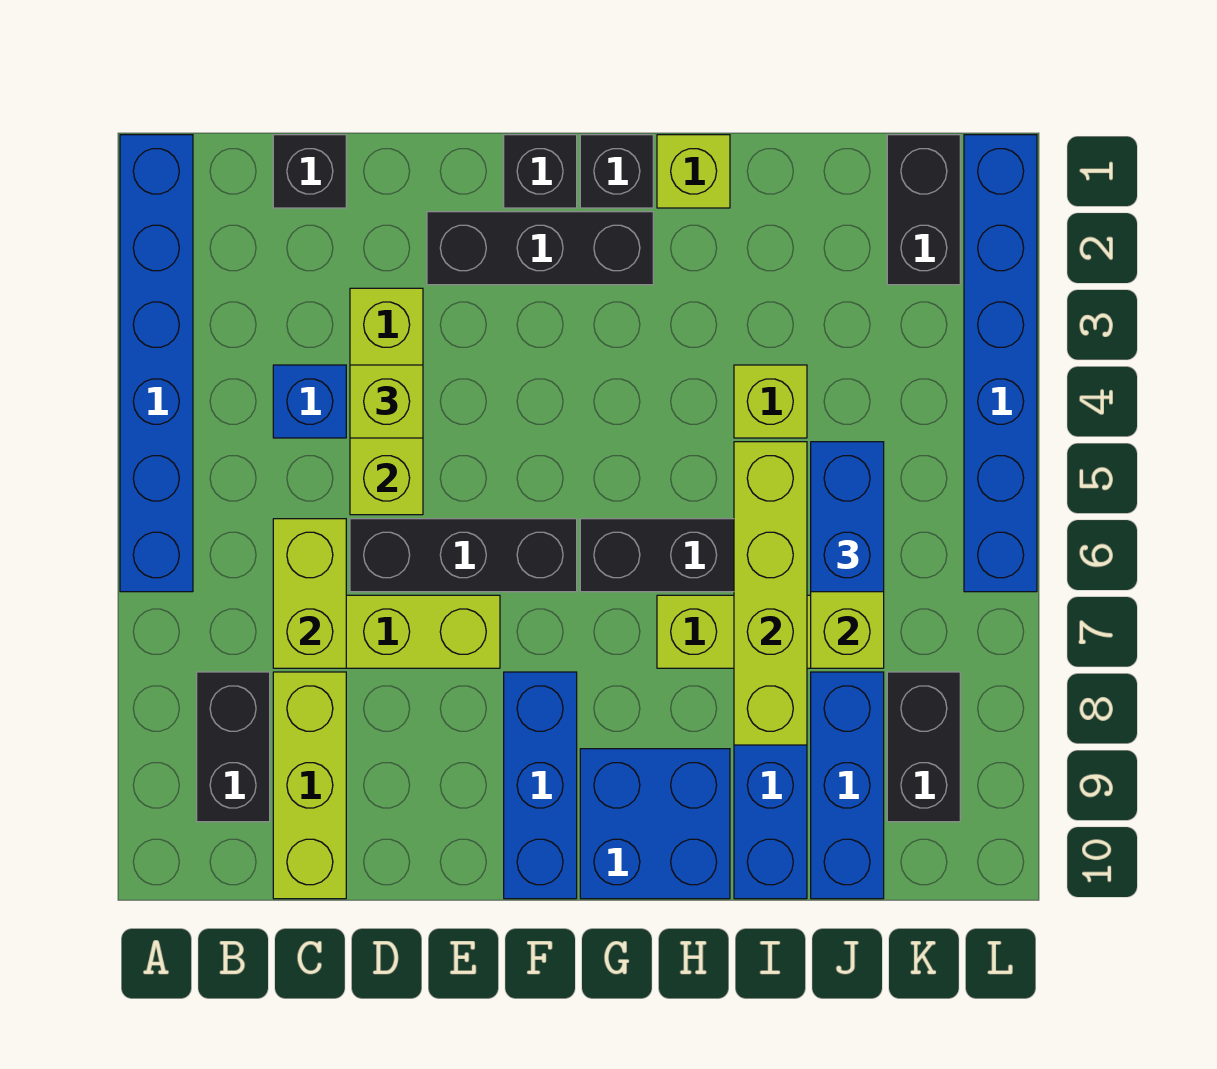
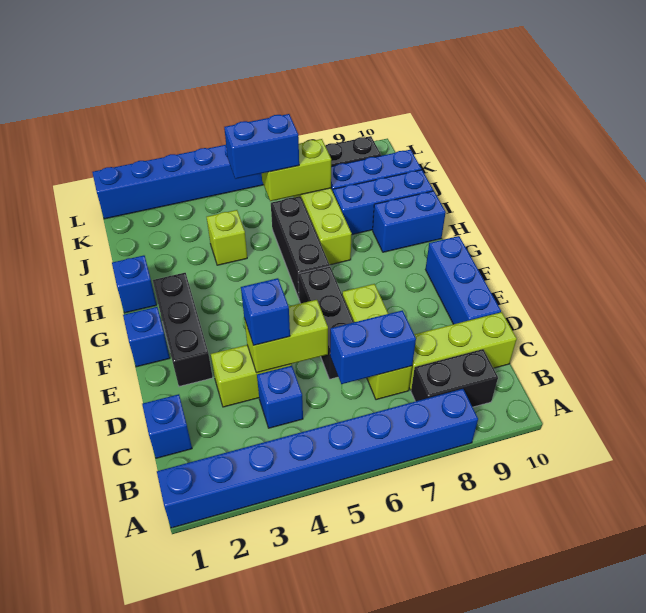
blue 1x6 brick [120,135,193,592] -> blue 1x8 brick [157,389,478,528]
black 1x1 brick [273,135,346,208] -> blue 1x1 brick [142,394,192,458]
lime 1x2 brick [273,519,346,668] -> blue 1x2 brick [330,310,416,384]
lime 1x1 brick [350,365,423,438] -> blue 1x1 brick [241,278,290,345]
black 1x1 brick [504,135,577,208] -> blue 1x1 brick [123,307,170,367]
blue 1x3 brick [504,672,577,899] -> blue 1x3 brick turned to [426,236,501,324]
black 1x1 brick [580,135,653,208] -> none
blue 2x2 brick [580,749,730,899] -> blue 1x2 brick [373,191,446,252]
lime 1x1 brick [657,135,730,208] -> blue 1x1 brick [112,255,157,313]
lime 1x4 brick [734,442,807,745] -> none
black 1x2 brick [887,135,960,285] -> none

